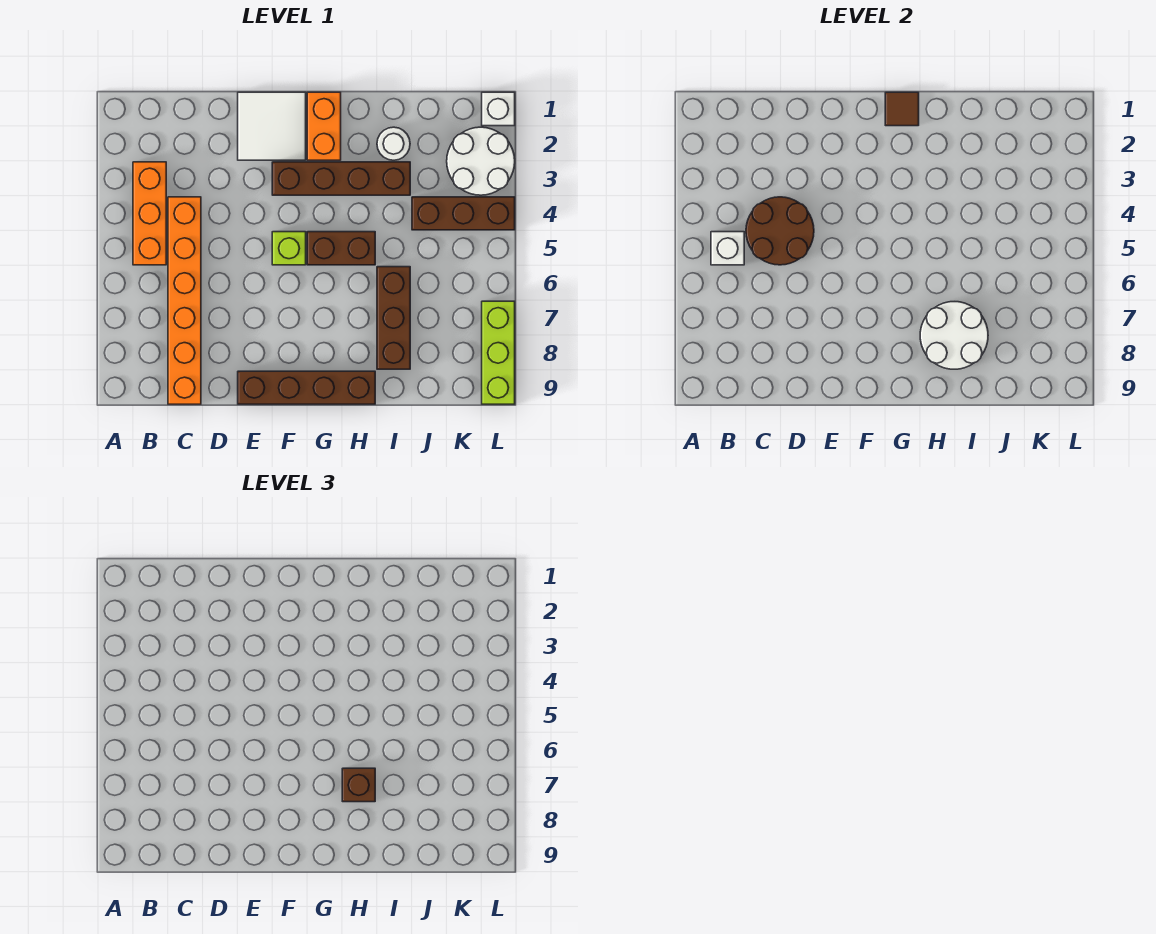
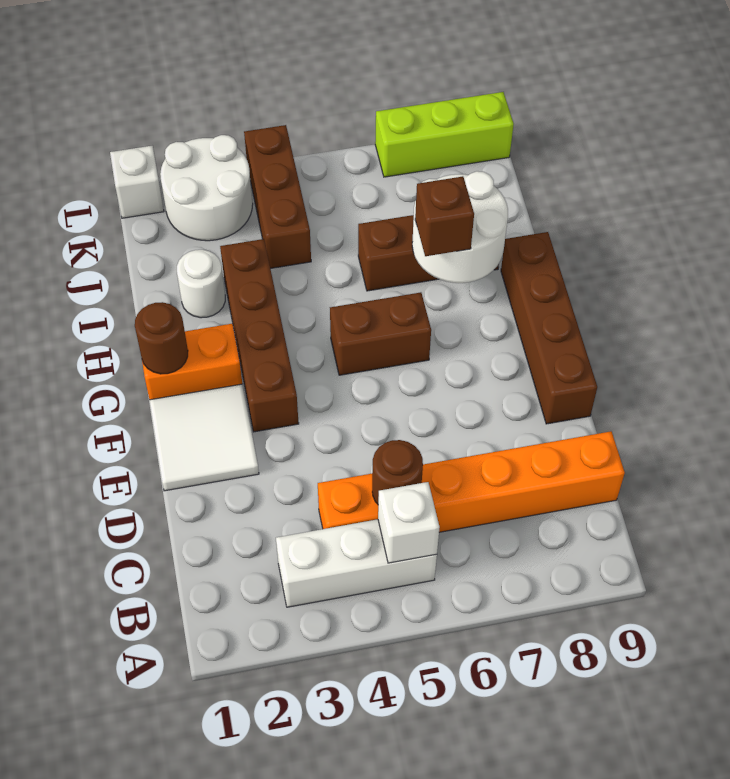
orange 1x3 brick [133,162,166,265] -> white 1x3 brick [276,519,437,607]
brown 2x2 round brick [746,197,814,265] -> brown 1x1 round brick [372,440,423,504]
lime 1x1 brick [272,232,306,265] -> none
brown 1x1 tile [885,92,919,126] -> brown 1x1 round brick [135,302,188,374]
brown 1x2 brick [307,232,375,265] -> brown 1x2 brick turned to [330,292,431,375]

